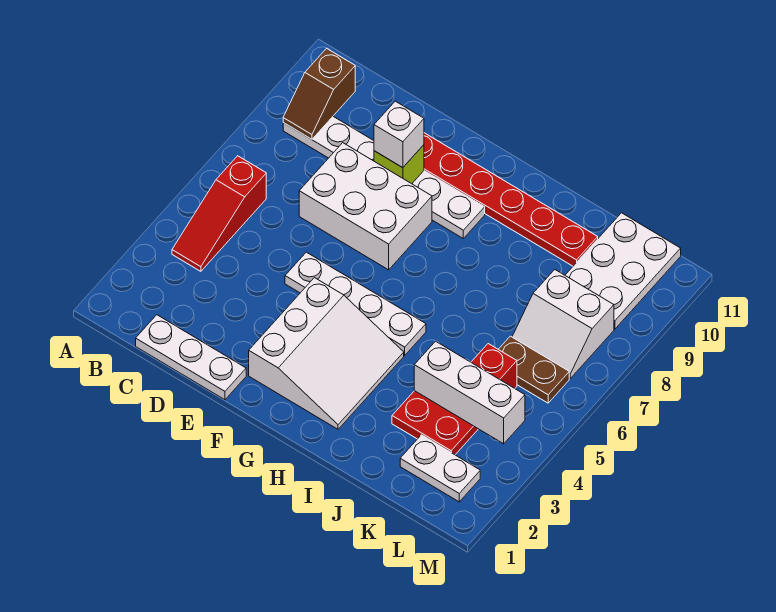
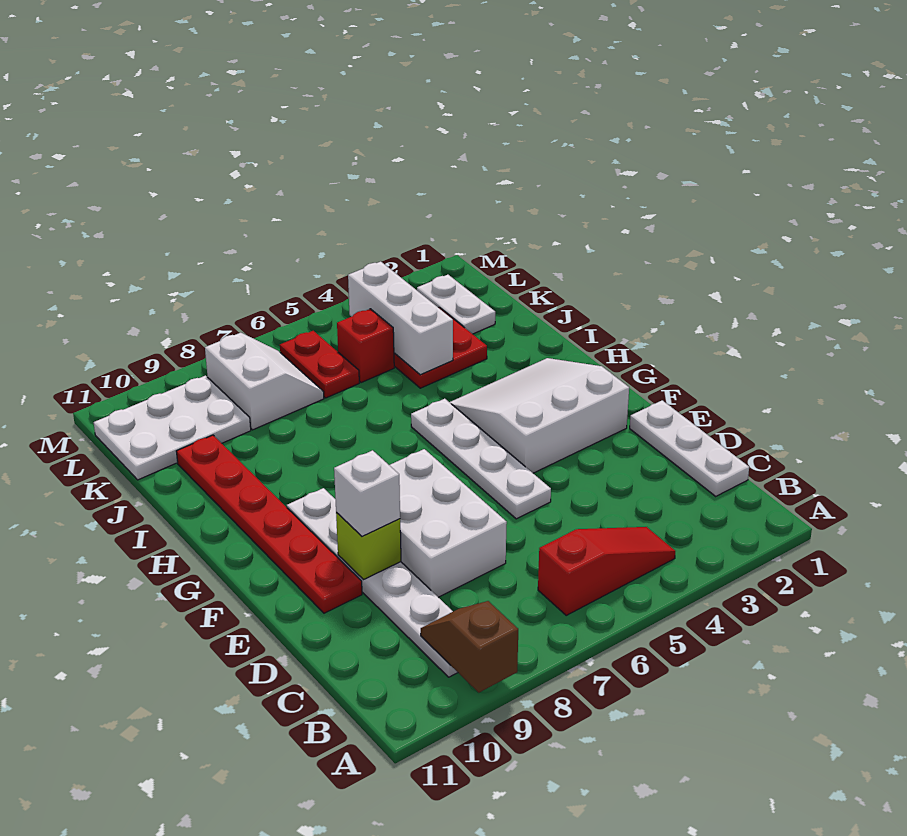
brown 1x2 slope [283,48,355,139] -> brown 1x2 slope turned to [421,601,518,693]
brown 1x2 plate [498,336,569,403] -> red 1x2 plate [280,331,359,398]

